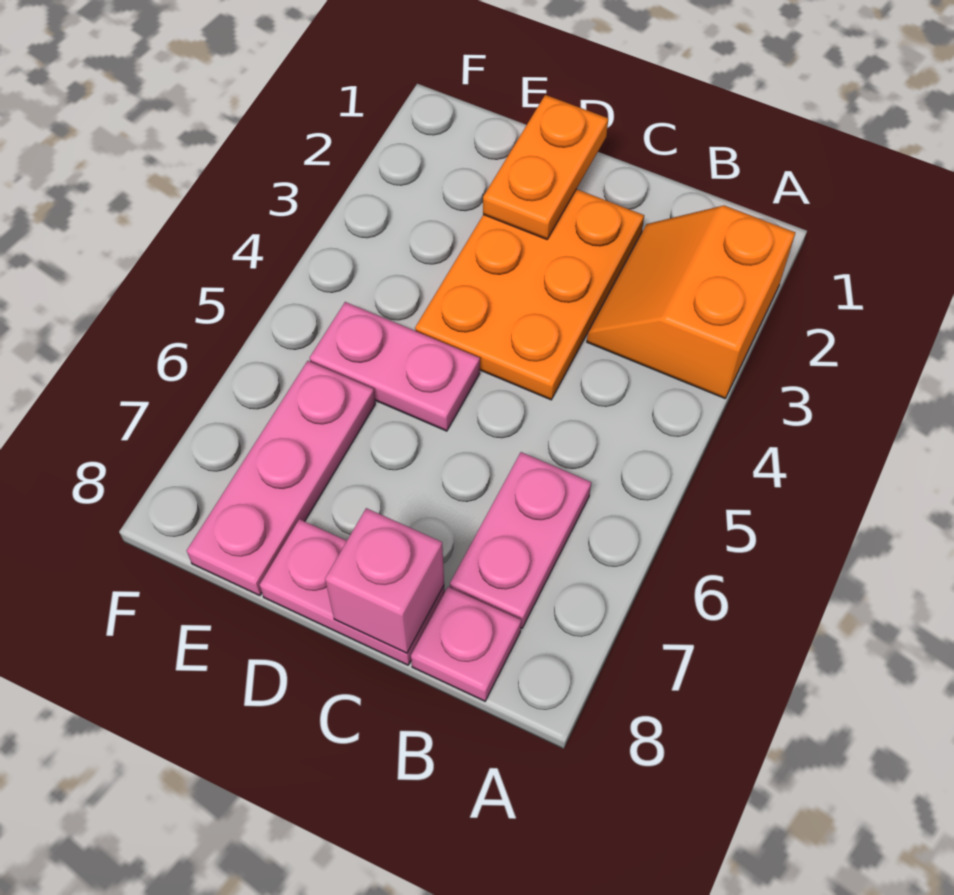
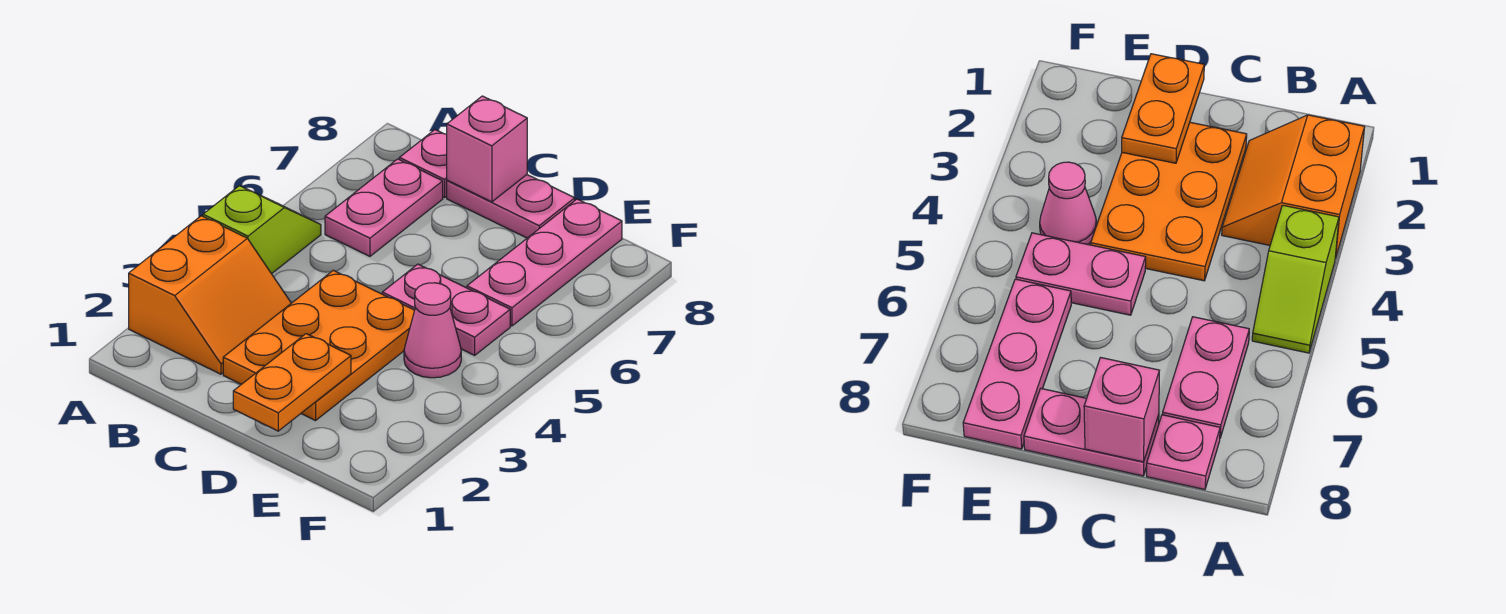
none -> lime 1x2 slope [203,186,321,274]
none -> pink 1x1 cone [404,283,461,378]

